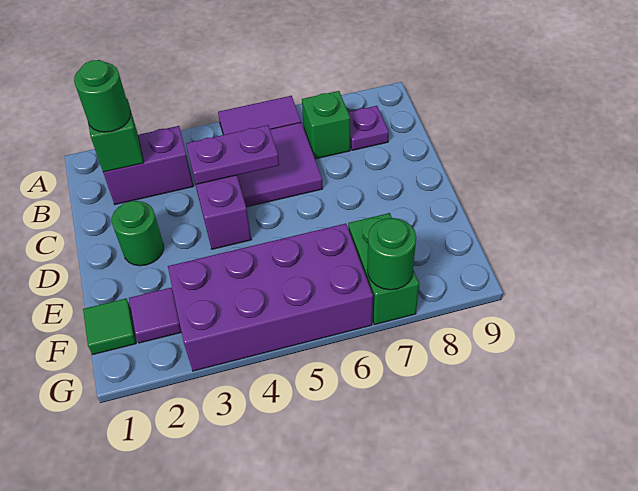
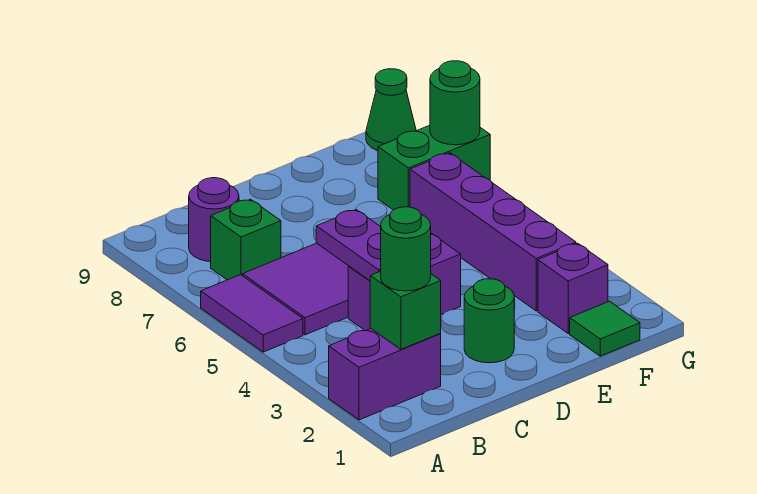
purple 1x2 brick [103,126,194,205] -> purple 1x2 brick turned to [329,329,441,420]
purple 1x1 plate [348,106,389,150] -> purple 1x1 round brick [189,178,239,261]
purple 1x1 tile [129,288,182,343] -> purple 1x1 brick [538,243,608,334]
purple 2x4 brick [168,224,373,371] -> purple 1x4 brick [410,153,576,311]
none -> green 1x1 cone [366,69,416,151]

